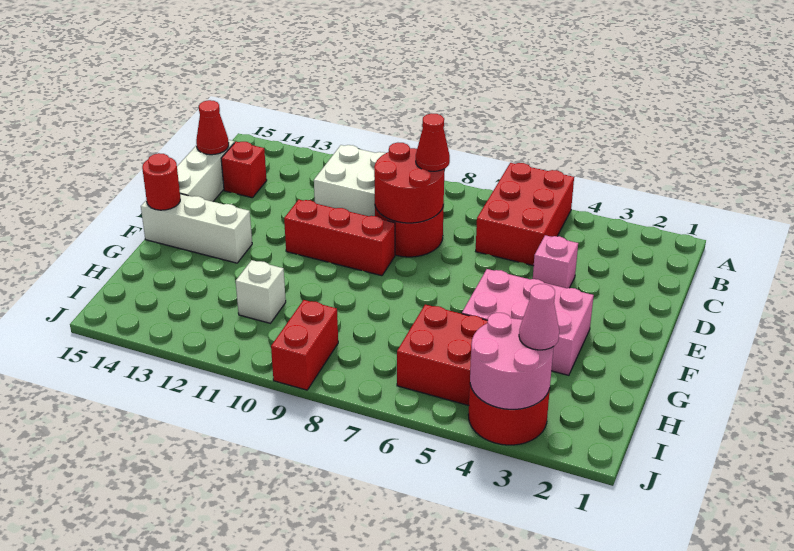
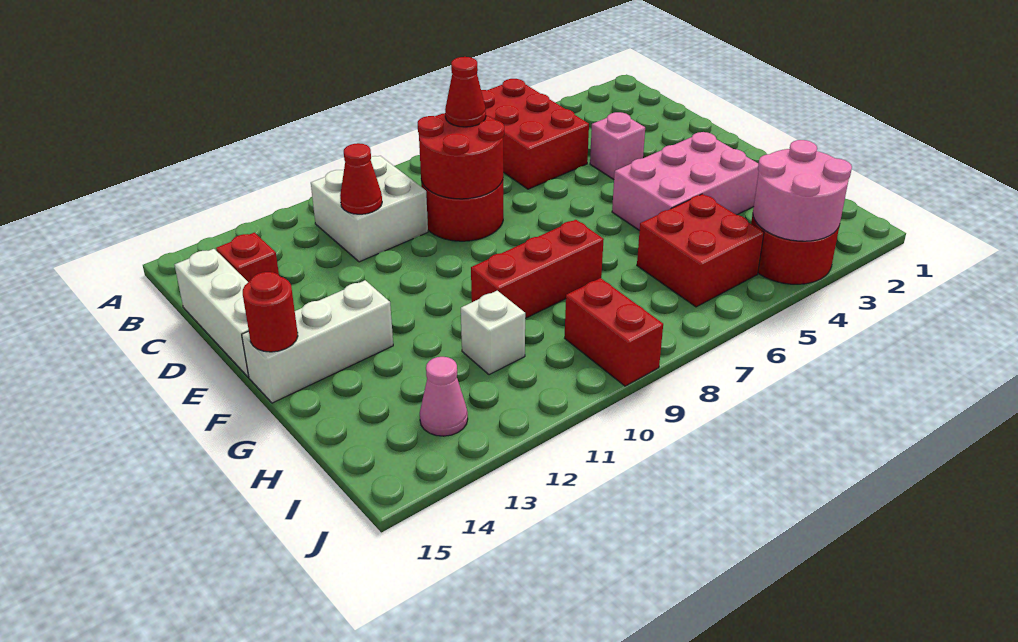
red 1x1 cone [196,100,229,155] -> red 1x1 cone moved to [340,143,382,214]
red 1x3 brick [284,200,395,276] -> red 1x3 brick moved to [471,220,604,318]
pink 1x1 cone [519,284,559,350] -> pink 1x1 cone moved to [420,357,468,436]

